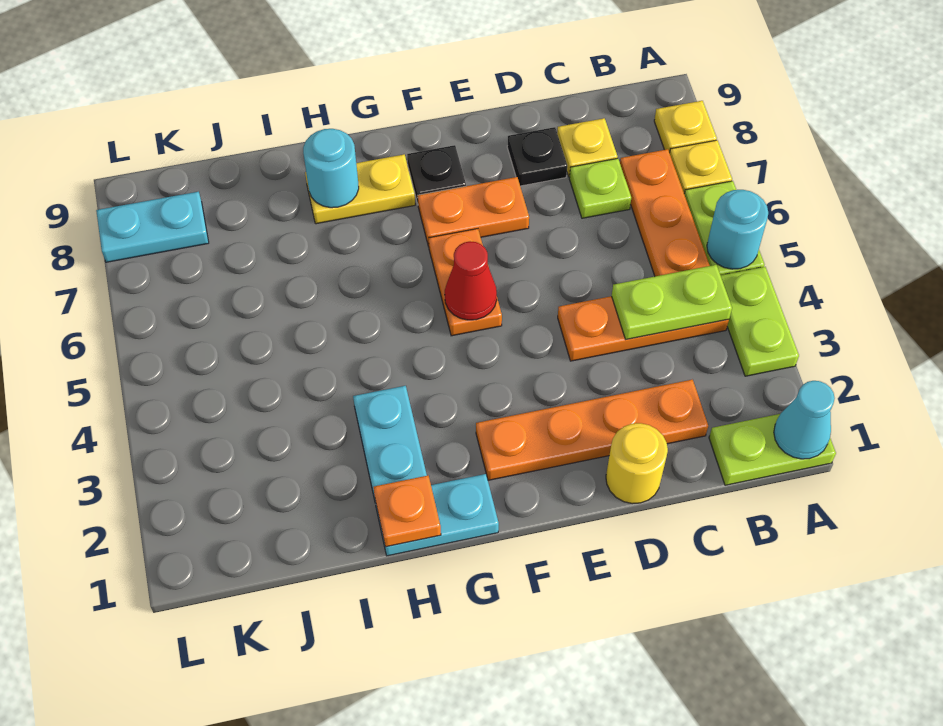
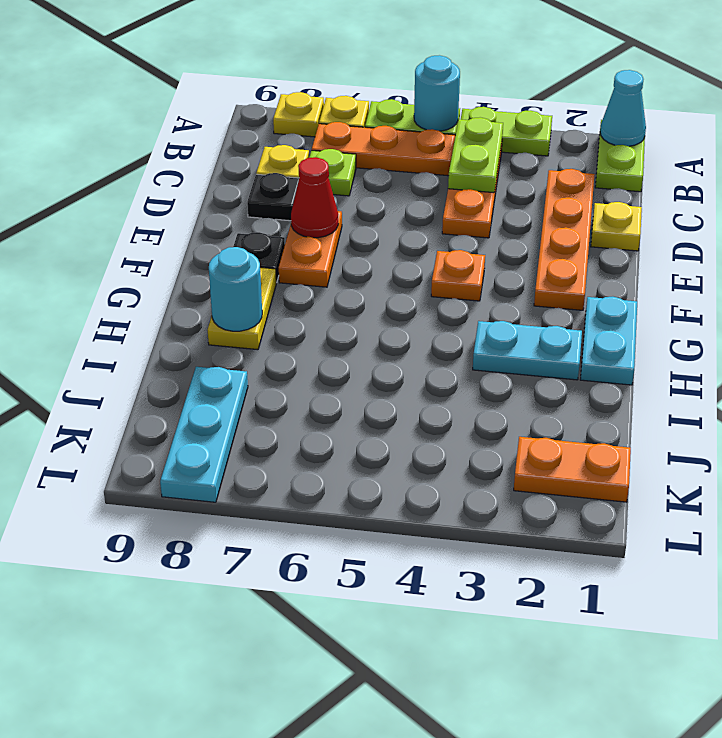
yellow 1x1 round brick [606,423,668,504] -> yellow 1x1 plate [591,202,642,251]
orange 1x2 plate [429,229,502,336] -> orange 1x2 plate moved to [514,437,631,502]
red 1x1 cone [445,241,497,320] -> red 1x1 cone moved to [291,157,338,238]
orange 1x1 plate [373,476,441,547] -> orange 1x1 plate moved to [431,250,485,301]
cyan 1x2 plate [96,192,209,262] -> cyan 1x3 plate [160,367,248,502]

